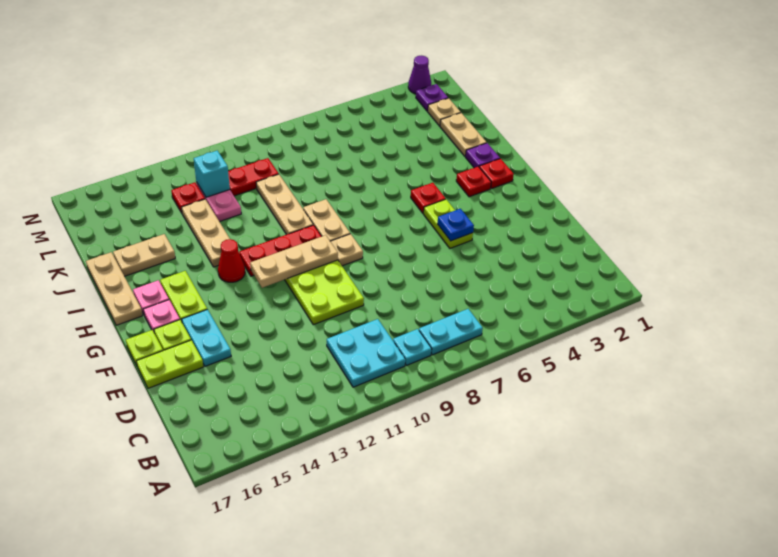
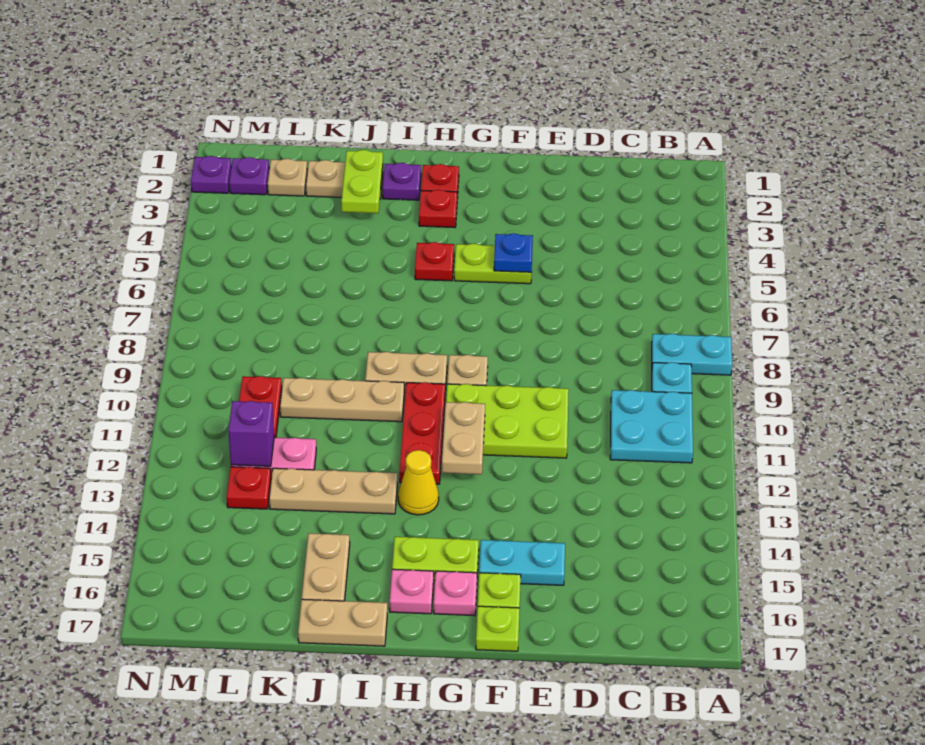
cyan 1x2 plate [419,309,483,355] -> cyan 1x2 plate turned to [652,334,732,375]
lime 1x2 plate [136,340,203,388] -> lime 1x2 plate moved to [341,150,383,213]
tan 1x3 plate [250,235,338,288] -> tan 1x2 plate [442,402,485,474]
red 1x1 cone [218,239,245,282] -> yellow 1x1 cone [398,450,439,515]
tan 1x3 plate [86,252,143,325] -> tan 1x2 plate [298,599,387,646]
cyan 1x1 brick [194,151,230,197] -> purple 1x1 brick [228,401,274,466]
purple 1x1 cone [408,56,431,94] -> purple 1x1 plate [191,156,231,193]

